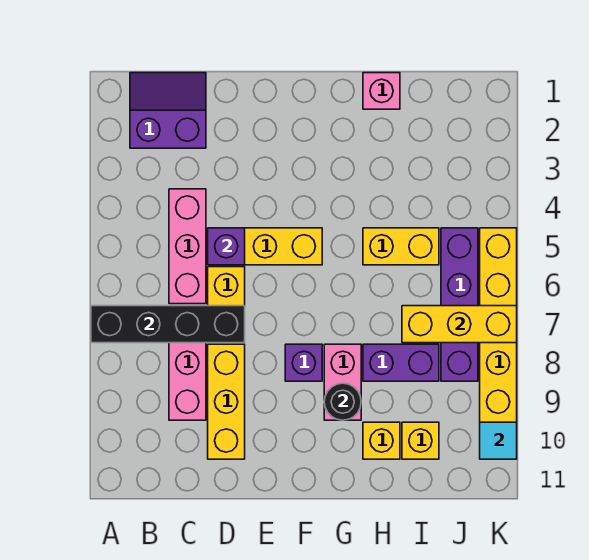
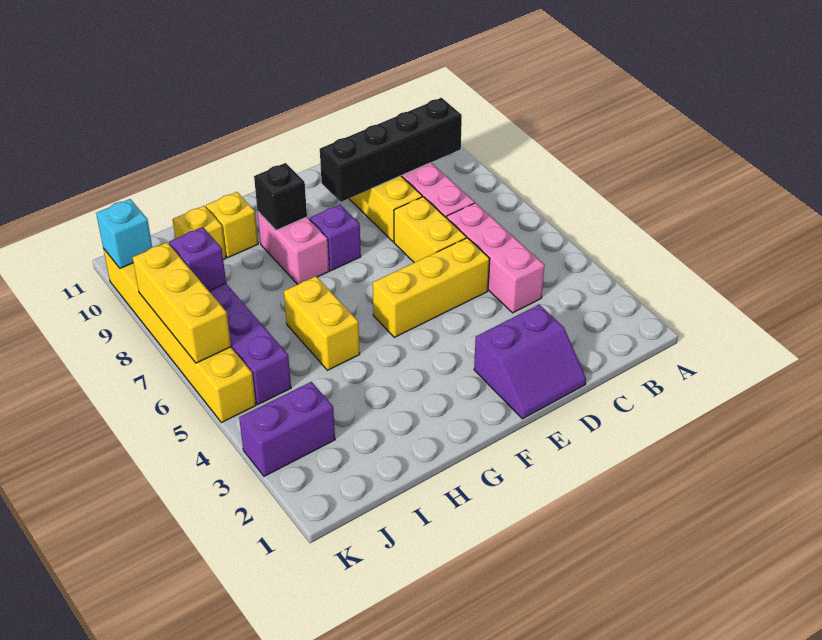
black 1x4 brick [91,306,245,343] -> black 1x4 brick moved to [320,98,462,202]
purple 2x2 slope [130,73,206,148] -> purple 2x2 slope moved to [474,305,586,419]
purple 1x1 brick [208,228,245,265] -> purple 1x1 brick moved to [169,227,226,291]
black 1x1 round brick [324,383,361,420] -> black 1x1 brick [254,163,307,230]
pink 1x1 brick [363,73,400,109] -> none
yellow 1x2 brick [363,228,439,265] -> yellow 1x2 brick turned to [284,276,360,370]
purple 1x2 brick [363,344,439,381] -> purple 1x2 brick moved to [239,382,335,476]
yellow 1x3 brick [402,306,517,343] -> yellow 1x3 brick turned to [133,243,231,363]
cyan 1x1 tile [480,422,517,459] -> cyan 1x1 brick [96,199,152,268]

